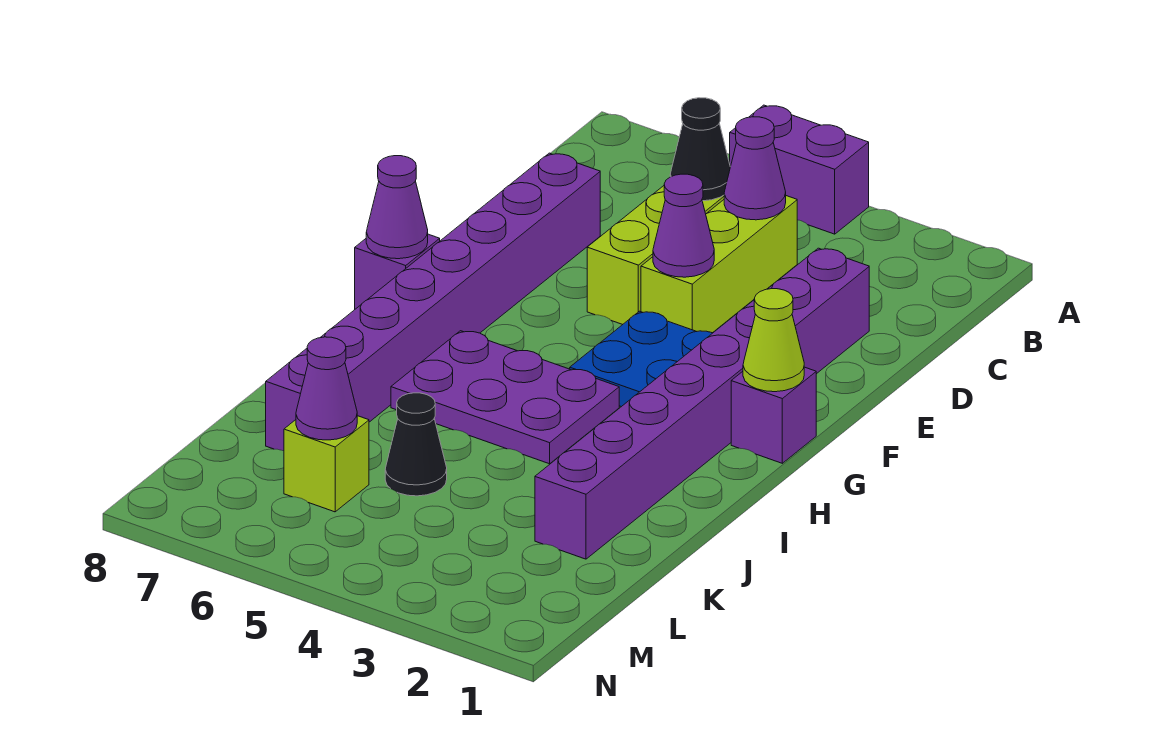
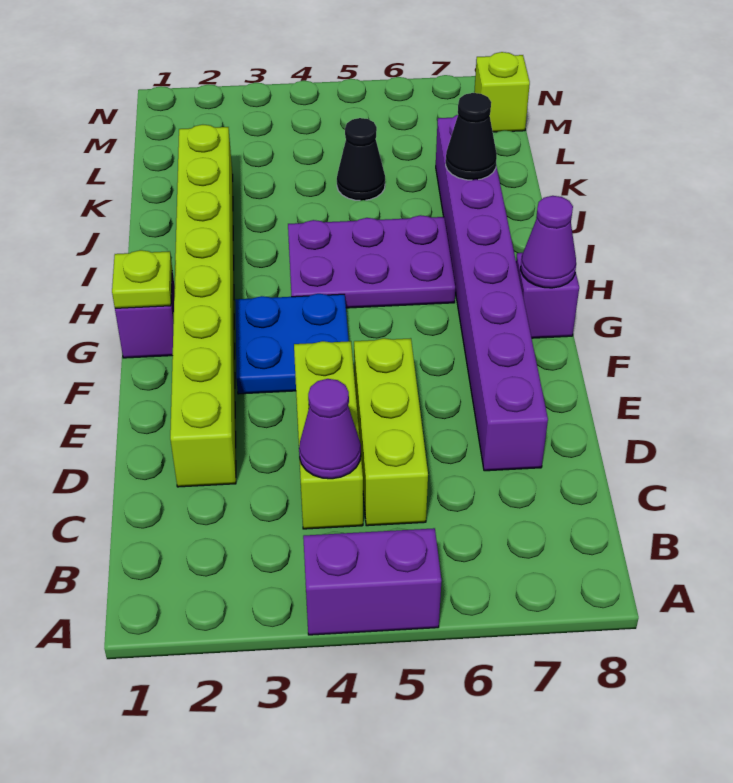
black 1x1 cone [670,98,730,201] -> black 1x1 cone moved to [446,93,497,180]
purple 1x8 brick [535,248,869,559] -> lime 1x8 brick [170,125,236,487]
purple 1x1 cone [653,174,714,277] -> none
lime 1x1 cone [743,289,804,392] -> lime 1x1 plate [112,250,172,308]
lime 1x1 brick [284,416,369,512] -> lime 1x1 brick moved to [474,52,530,132]
purple 1x1 cone [296,337,357,440] -> none

